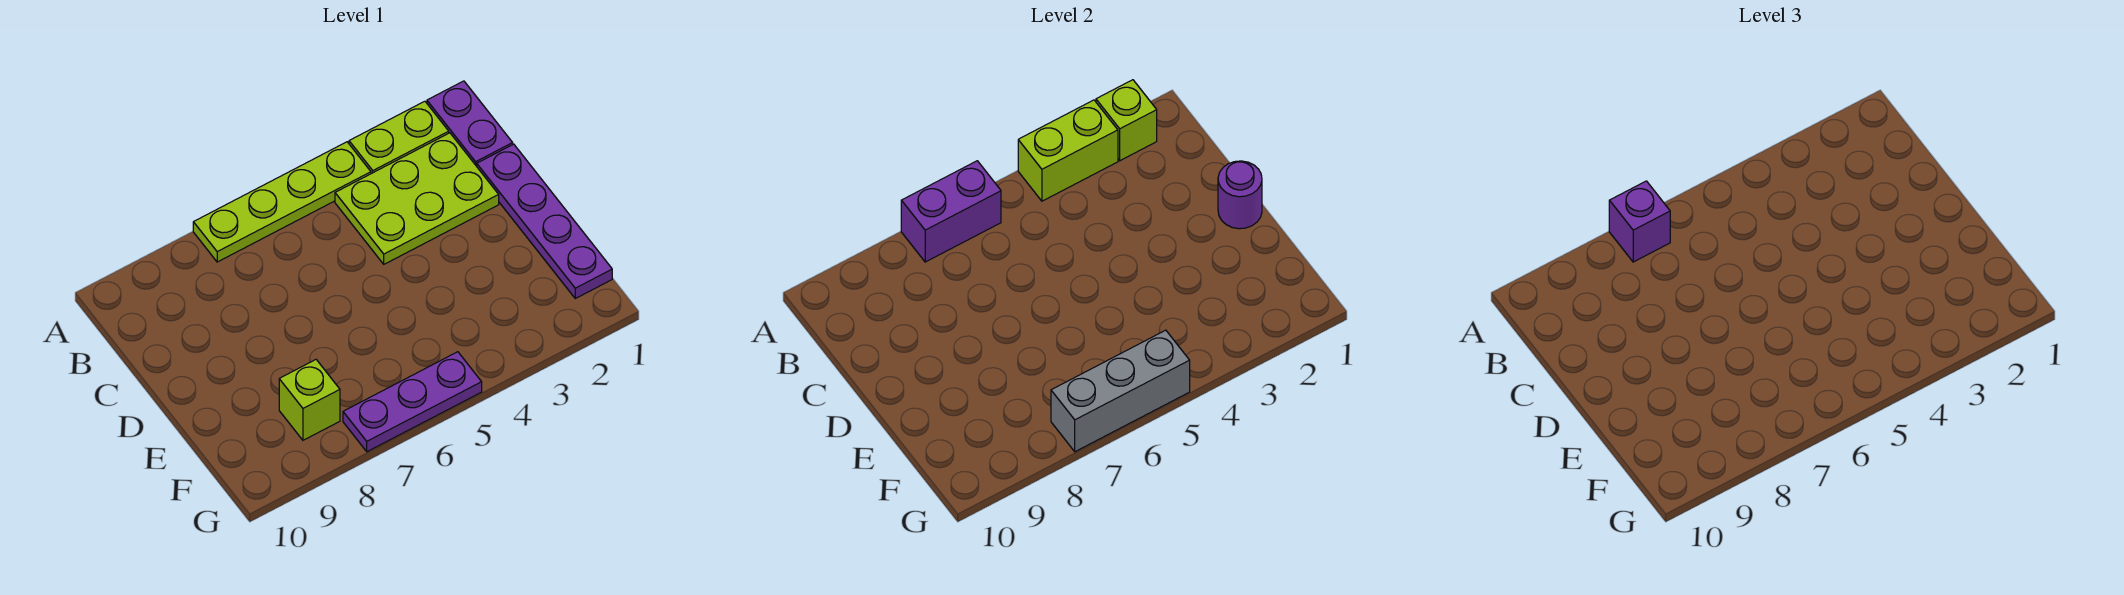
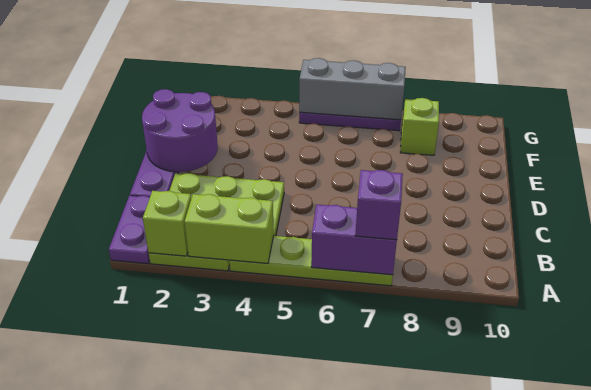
purple 1x1 round brick [1218,161,1262,229] -> purple 2x2 round brick [142,89,218,172]

